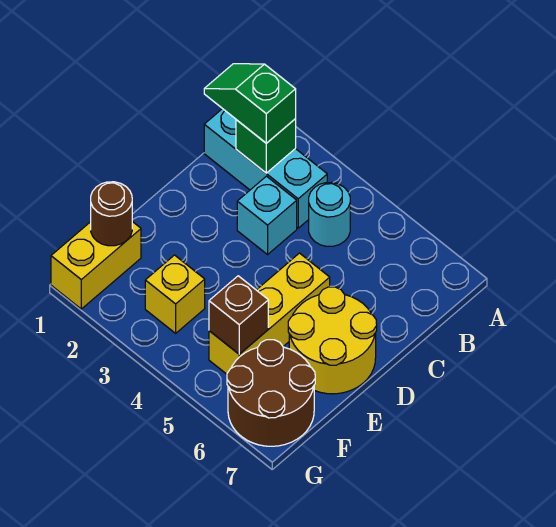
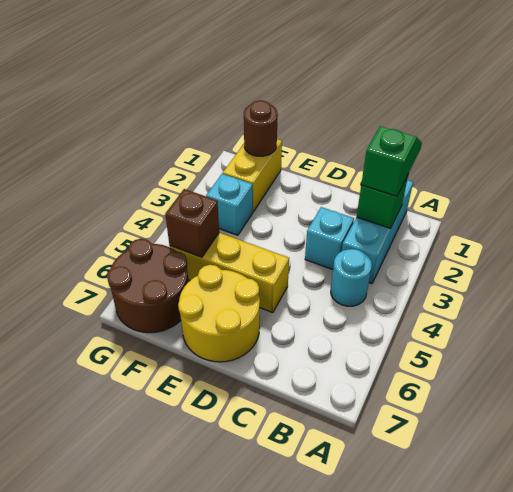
yellow 1x2 brick [51,222,141,309] -> yellow 1x2 brick turned to [223,139,282,212]
yellow 1x1 brick [145,255,205,333] -> cyan 1x1 brick [206,174,253,235]

